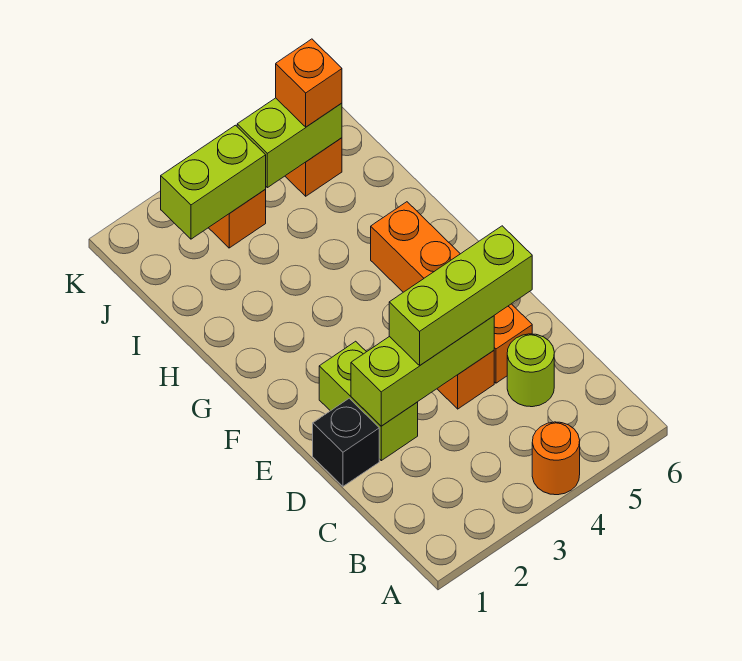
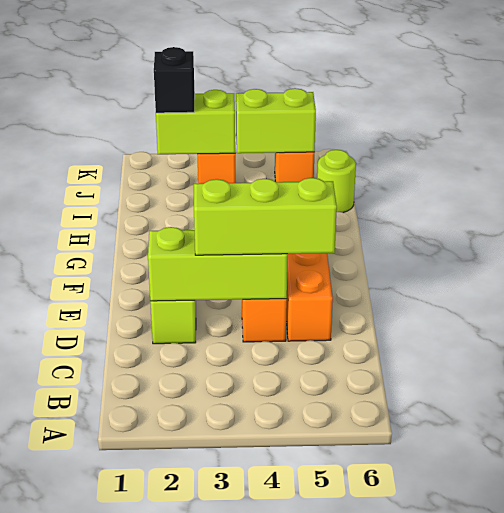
orange 1x1 round brick [532,422,580,495] -> none
lime 1x1 round brick [507,334,554,407] -> lime 1x1 round brick moved to [317,150,356,213]
black 1x1 brick [313,398,379,486] -> black 1x1 brick moved to [154,47,195,113]
orange 1x1 brick [276,39,342,127] -> none

